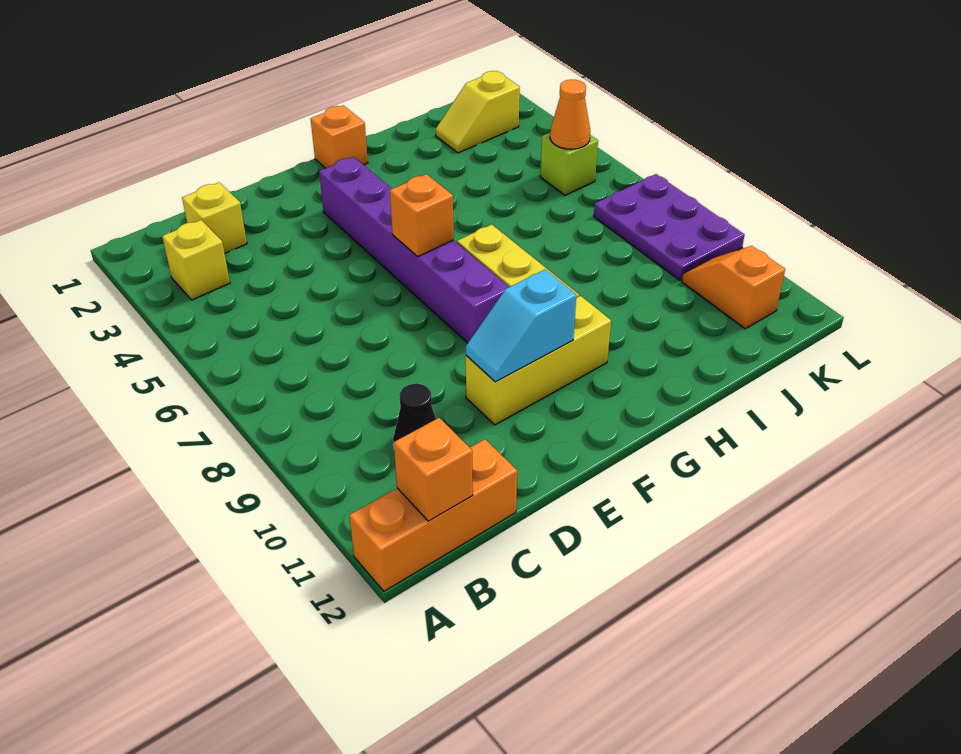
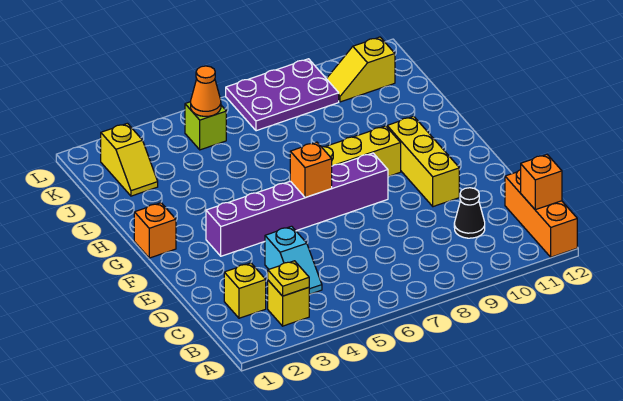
none -> yellow 1x1 plate [268,261,309,296]
cyan 1x2 slope [466,270,577,382] -> cyan 1x2 slope moved to [265,226,322,294]
orange 1x2 slope [682,246,785,329] -> yellow 1x2 slope [327,37,395,102]

